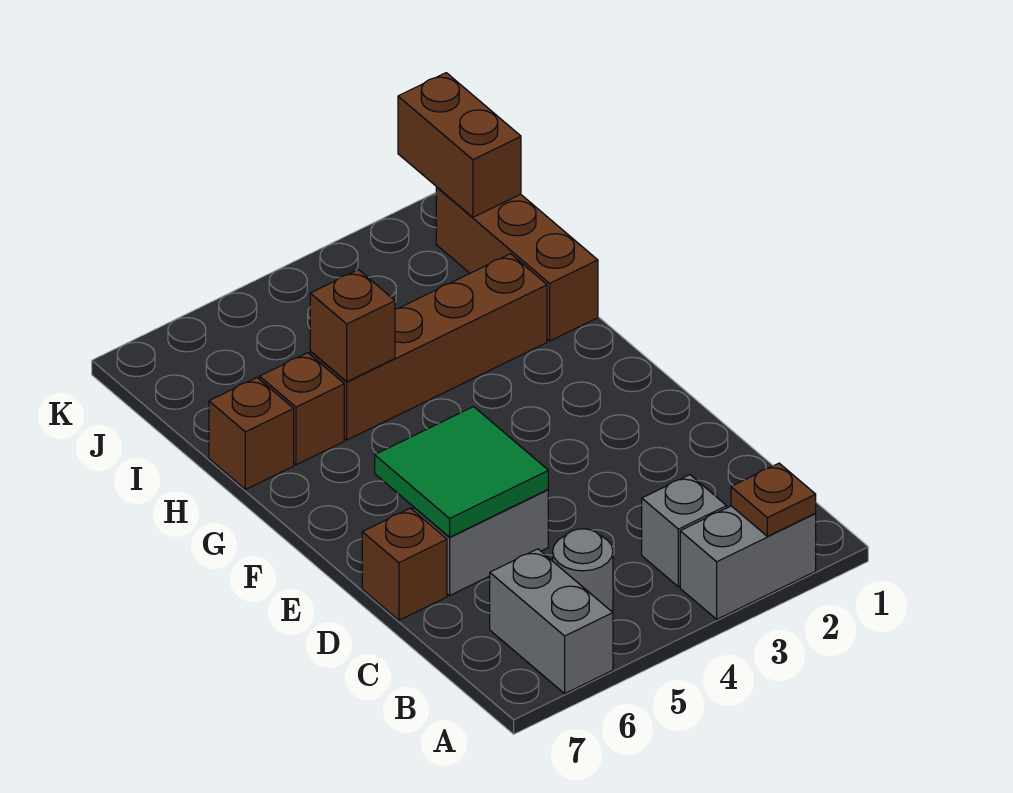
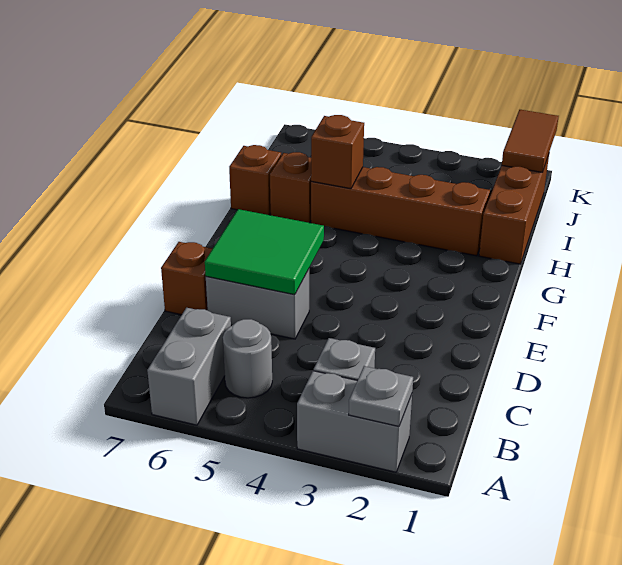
brown 1x1 plate [731,463,816,536] -> grey 1x1 plate [349,366,413,426]
brown 1x2 brick [398,73,521,217] -> brown 1x2 tile [502,110,559,172]

